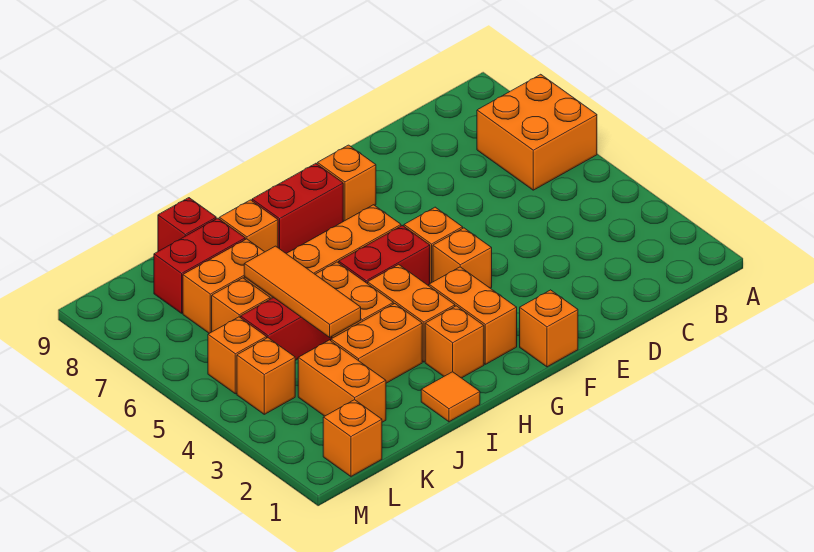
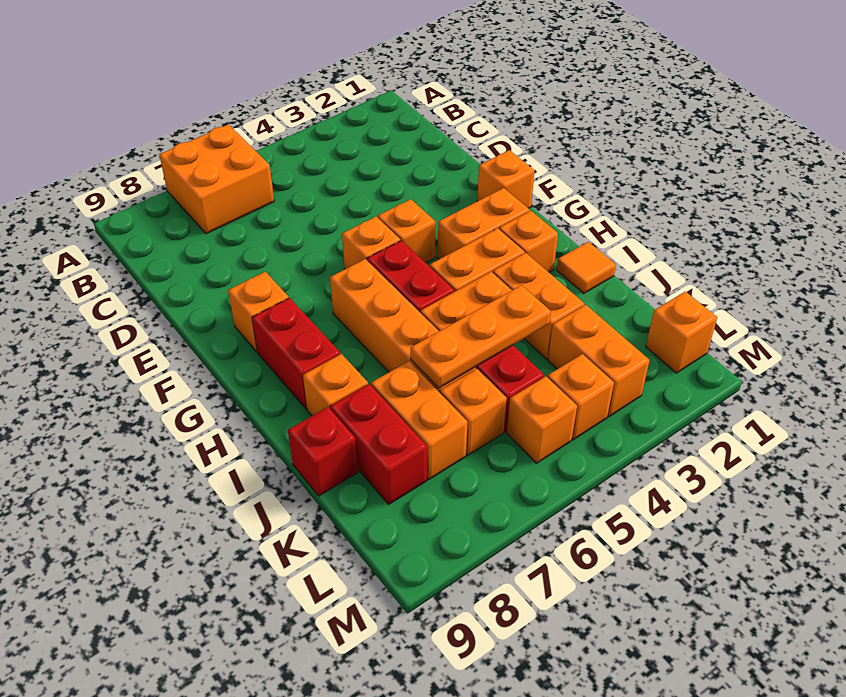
orange 1x3 tile [244,246,361,337] -> orange 1x3 plate [411,285,551,388]
orange 1x2 brick [298,340,386,422] -> orange 1x2 brick turned to [548,305,650,417]

